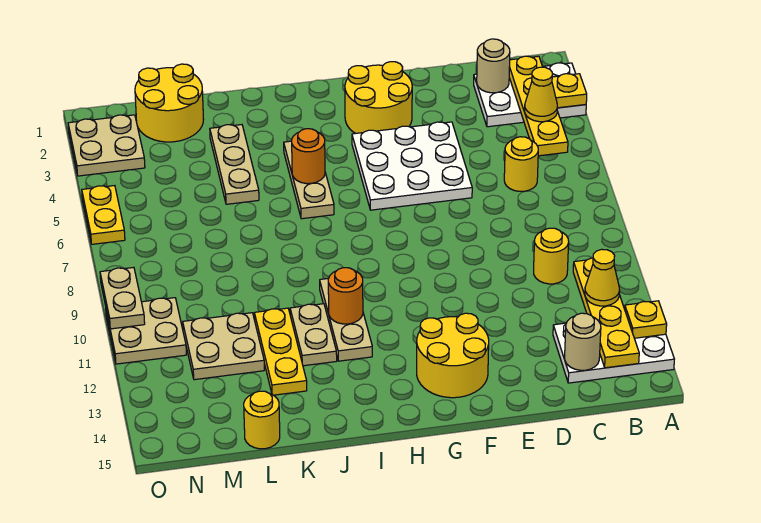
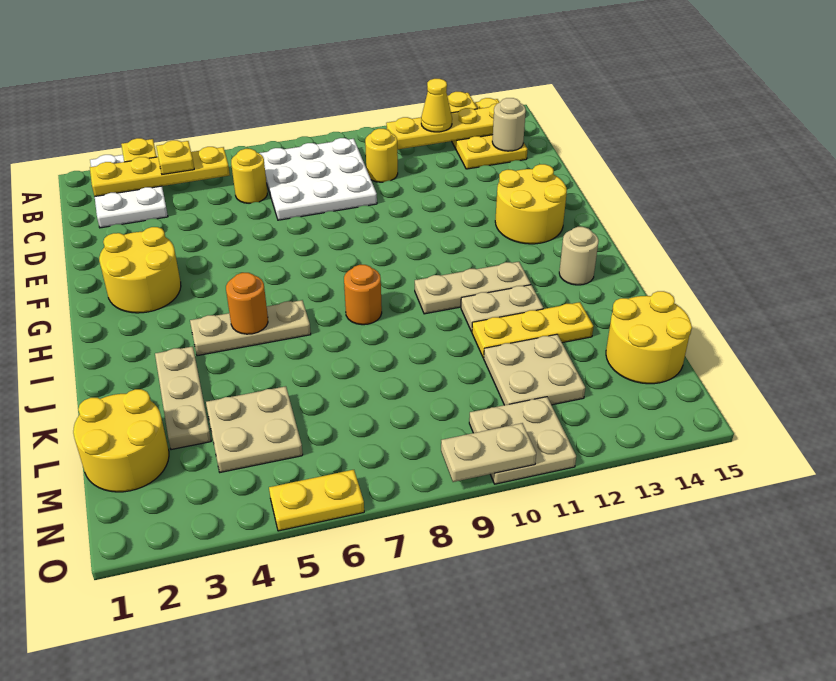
white 2x3 plate [553,323,674,383] -> yellow 2x3 plate [452,98,528,169]
yellow 1x1 cone [525,67,558,122] -> yellow 1x1 plate [156,140,194,174]
tan 1x1 round brick [477,39,510,93] -> tan 1x1 round brick moved to [559,227,599,285]
white 3x3 plate [352,122,472,210] -> white 3x3 plate moved to [259,138,377,220]
orange 1x1 round brick [328,268,363,324] -> orange 1x1 round brick moved to [344,265,382,325]
tan 1x3 plate [210,125,259,204] -> tan 1x3 plate turned to [155,346,211,450]
yellow 1x1 round brick [244,391,280,449] -> yellow 2x2 round brick [606,291,692,384]
tan 2x2 plate [68,115,145,176] -> tan 2x2 plate moved to [206,386,303,472]

